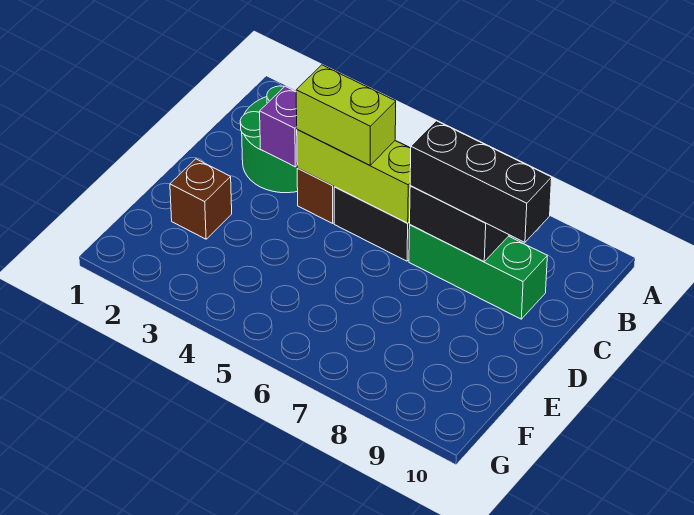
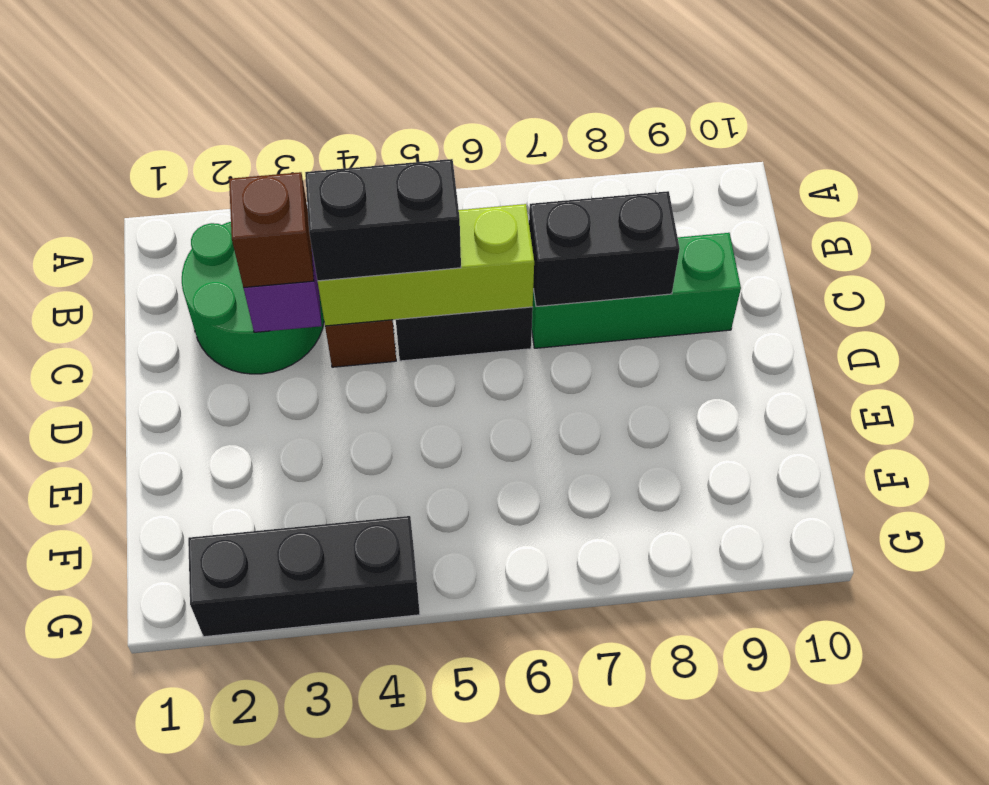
lime 1x2 brick [296,65,396,165] -> black 1x2 brick [305,159,461,281]
black 1x3 brick [410,121,552,242] -> black 1x3 brick moved to [188,516,420,637]
brown 1x1 brick [170,159,232,239] -> brown 1x1 brick moved to [229,172,314,288]

